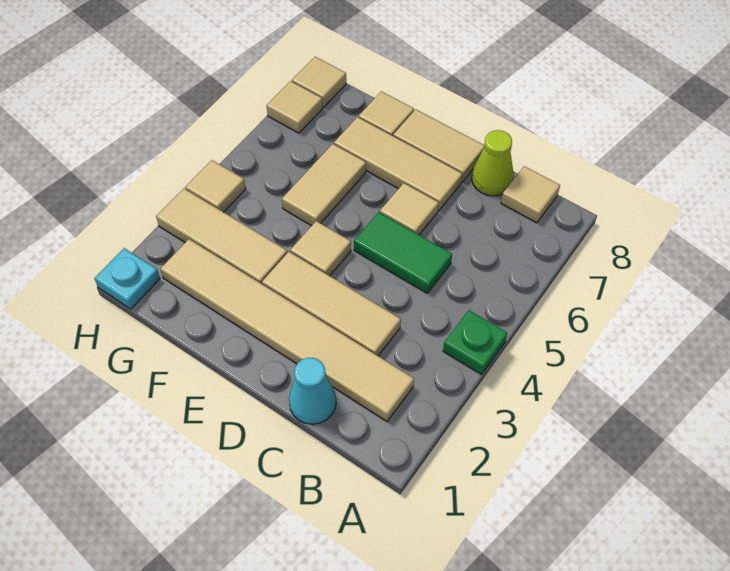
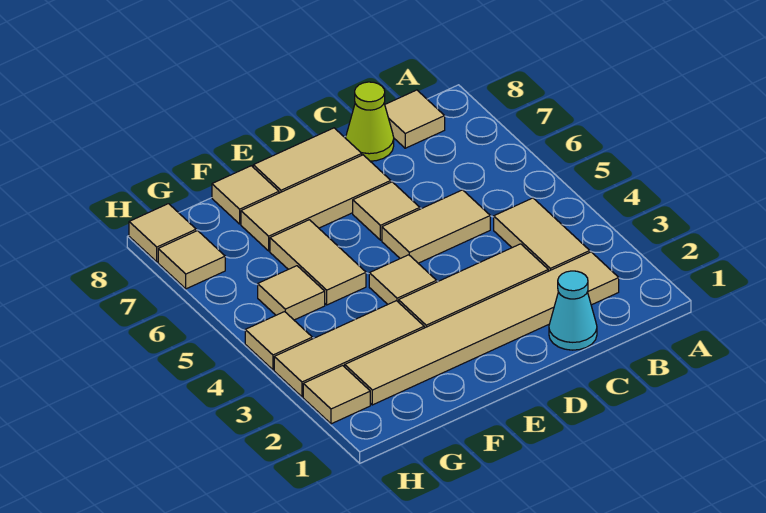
green 1x1 plate [443,310,507,374] -> none
none -> tan 1x2 tile [494,198,590,271]
green 1x2 tile [354,212,452,293] -> tan 1x2 tile [382,190,490,263]
none -> tan 1x1 tile [258,266,325,320]
cyan 1x1 plate [95,248,160,309] -> none
none -> tan 1x1 tile [303,366,370,424]

